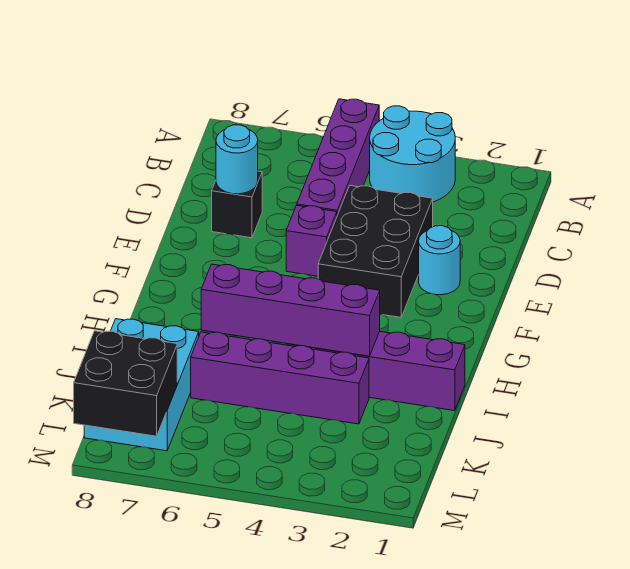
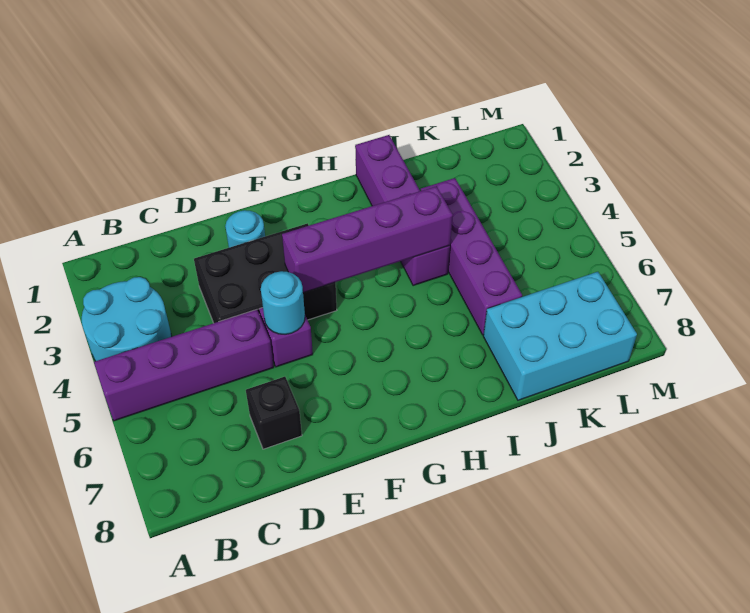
cyan 1x1 round brick [216,125,258,194] -> cyan 1x1 round brick moved to [261,271,305,334]
purple 1x4 brick [201,264,380,356] -> purple 1x4 brick turned to [282,186,453,293]
black 2x2 brick [74,331,177,436] -> none

